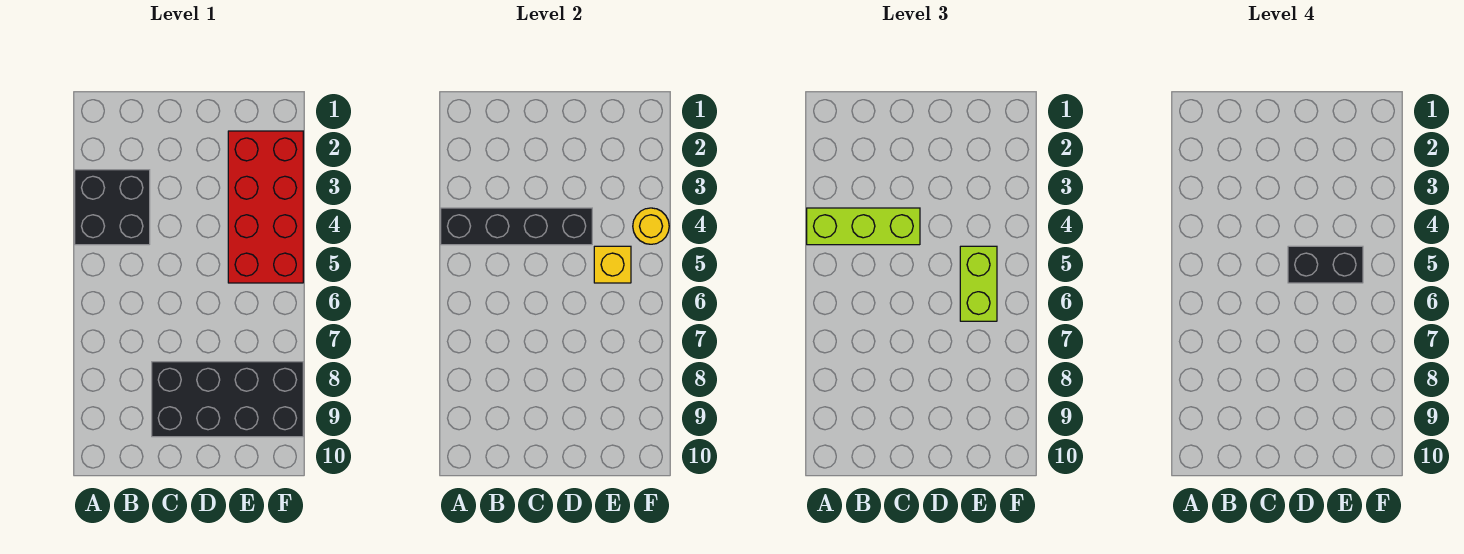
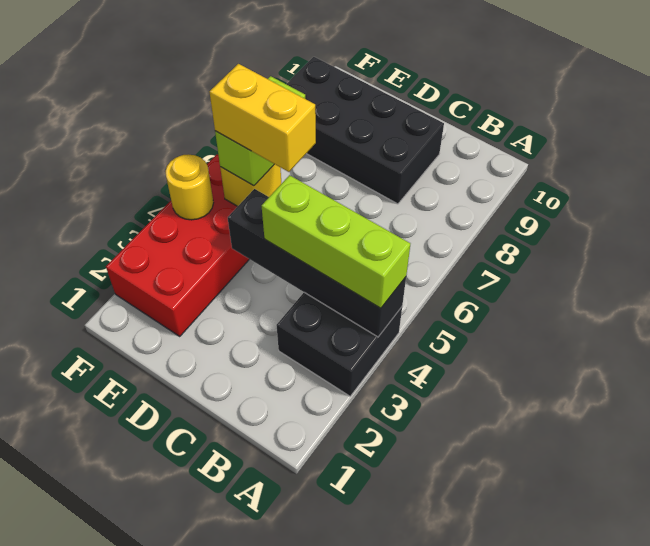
black 1x2 brick [1288,246,1363,283] -> yellow 1x2 brick [210,64,316,172]

